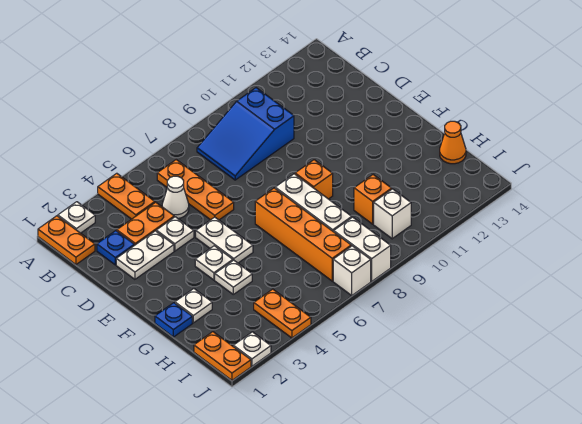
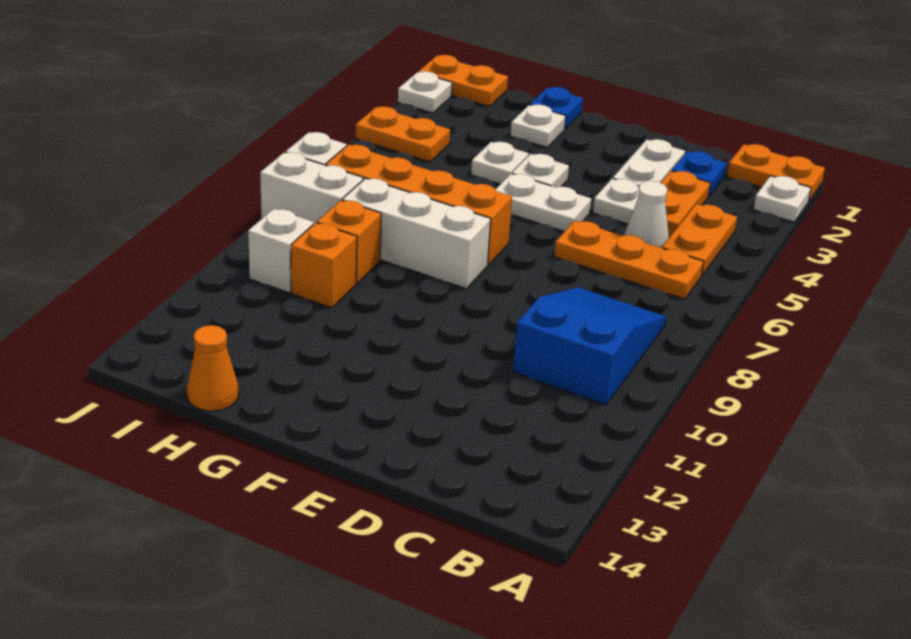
orange 1x2 plate [98,173,155,219] -> orange 1x2 plate turned to [662,204,737,275]
orange 1x1 brick [295,160,333,199] -> orange 1x1 brick moved to [317,200,381,283]

